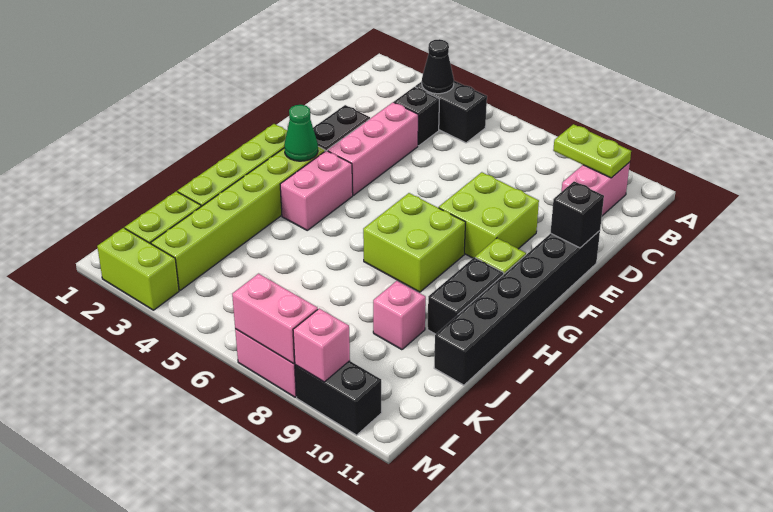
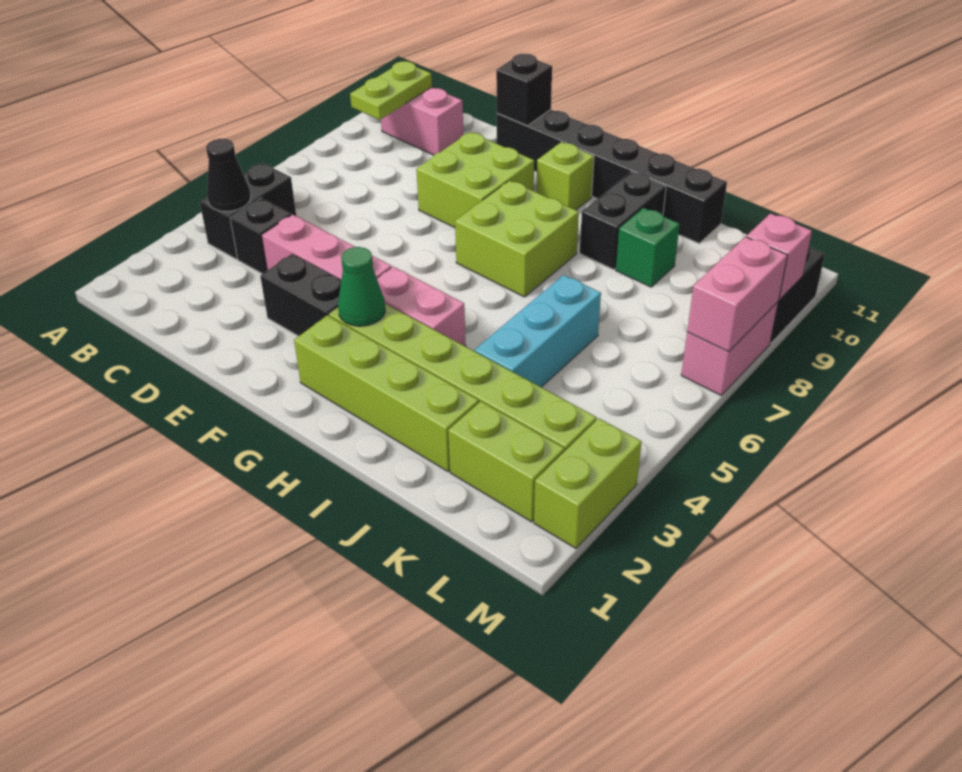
black 1x2 brick [428,257,504,334] -> black 1x2 brick turned to [580,172,666,270]
none -> cyan 1x3 brick [475,275,601,387]
pink 1x1 brick [373,281,426,350] -> green 1x1 brick [616,208,680,287]

